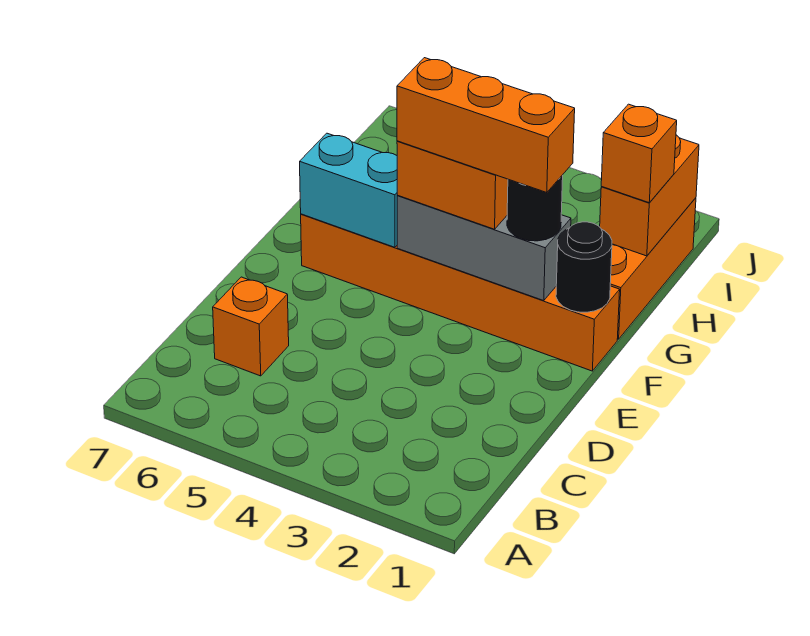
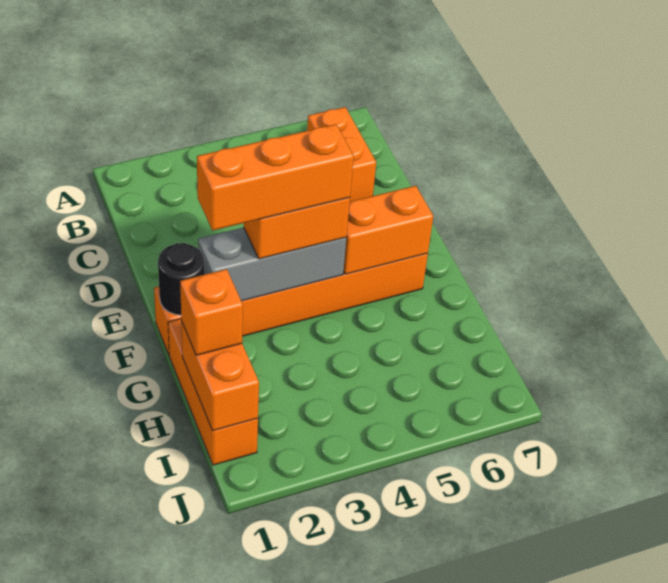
orange 1x1 brick [213,277,289,376] -> orange 1x2 brick [307,107,376,202]
black 1x1 round brick [507,175,563,241] -> none
cyan 1x2 brick [300,133,397,247] -> orange 1x2 brick [344,186,433,274]

